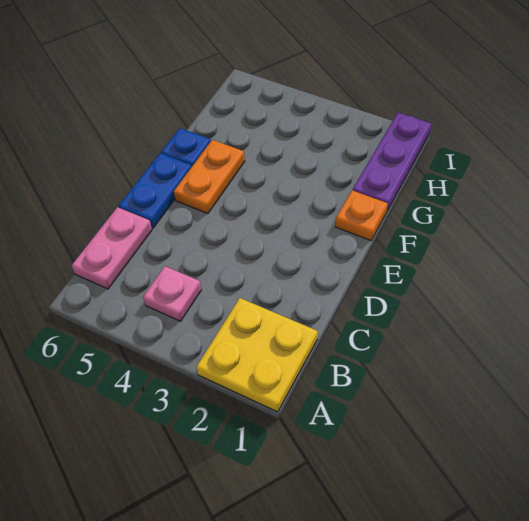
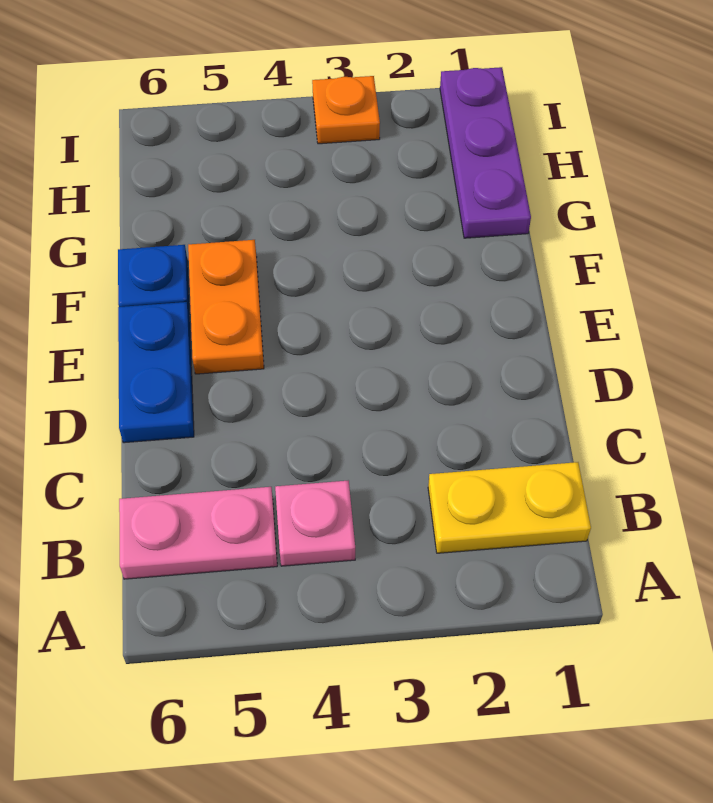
yellow 2x2 plate [196,298,318,412] -> yellow 1x2 plate [428,462,591,553]
pink 1x2 plate [72,207,152,289] -> pink 1x2 plate turned to [119,487,277,579]
orange 1x1 plate [335,190,388,241] -> orange 1x1 plate moved to [312,76,380,144]

